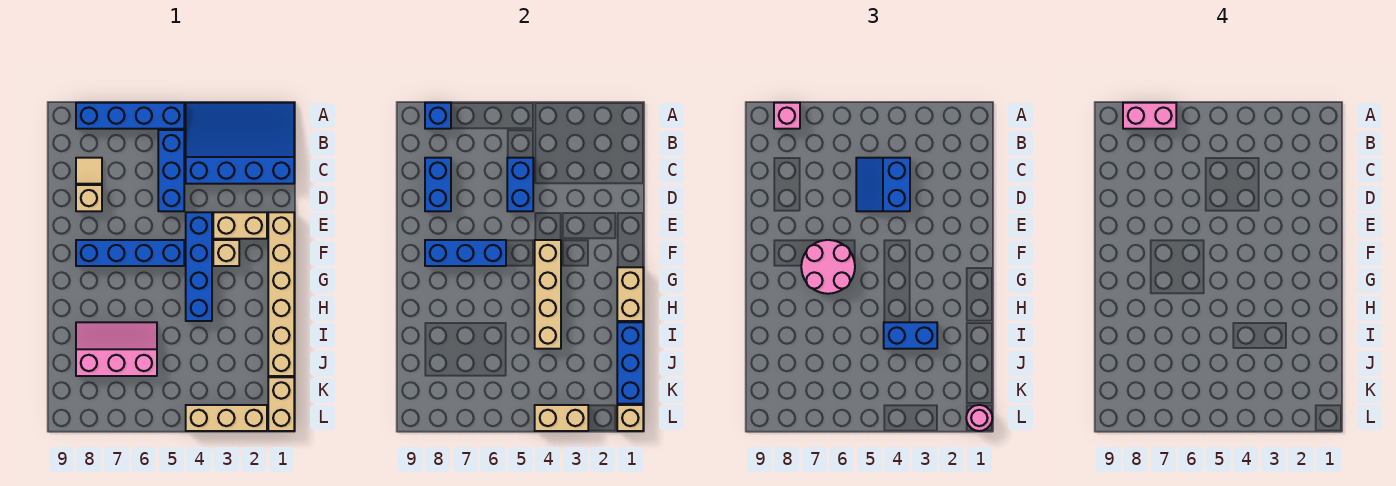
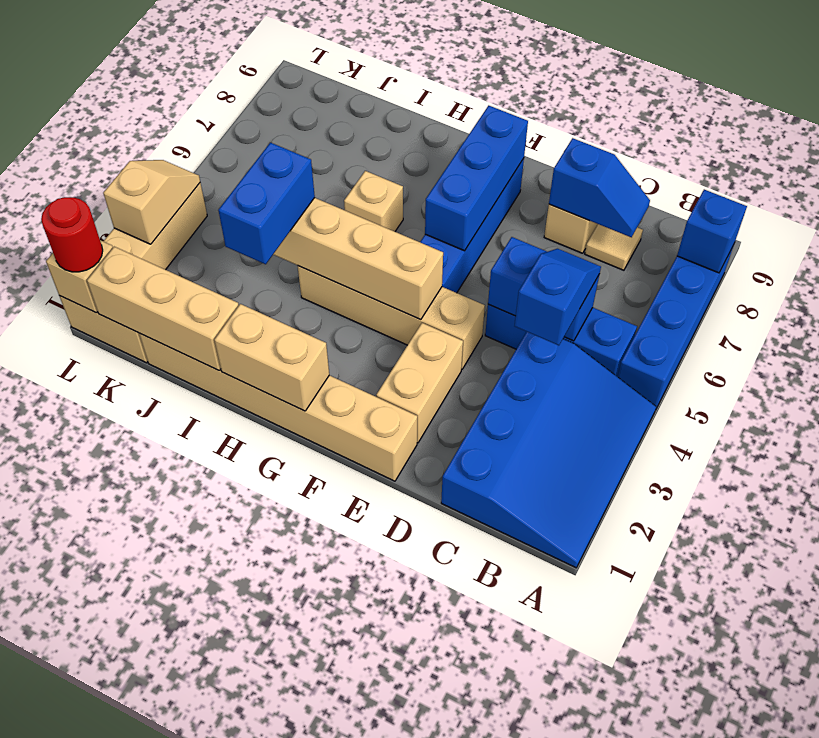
pink 1x2 brick [1123,103,1176,129] -> none
pink 1x1 brick [774,103,800,129] -> none
blue 2x2 slope [856,158,910,211] -> blue 1x2 slope [515,249,601,345]
blue 1x2 brick [425,158,451,211] -> blue 1x2 slope [549,138,650,237]
blue 1x4 brick [186,212,212,321] -> tan 1x4 brick [298,266,485,369]
tan 1x1 brick [213,240,239,266] -> tan 1x1 brick moved to [344,171,403,232]
pink 2x2 round brick [801,240,855,294] -> none
blue 1x3 brick [617,322,643,404] -> tan 1x3 brick [87,247,239,370]
pink 2x3 slope [76,322,157,376] -> none
pink 1x1 round brick [966,405,992,431] -> red 1x1 round brick [41,197,103,272]
tan 1x2 brick [535,405,588,431] -> tan 1x2 slope [103,160,200,244]

